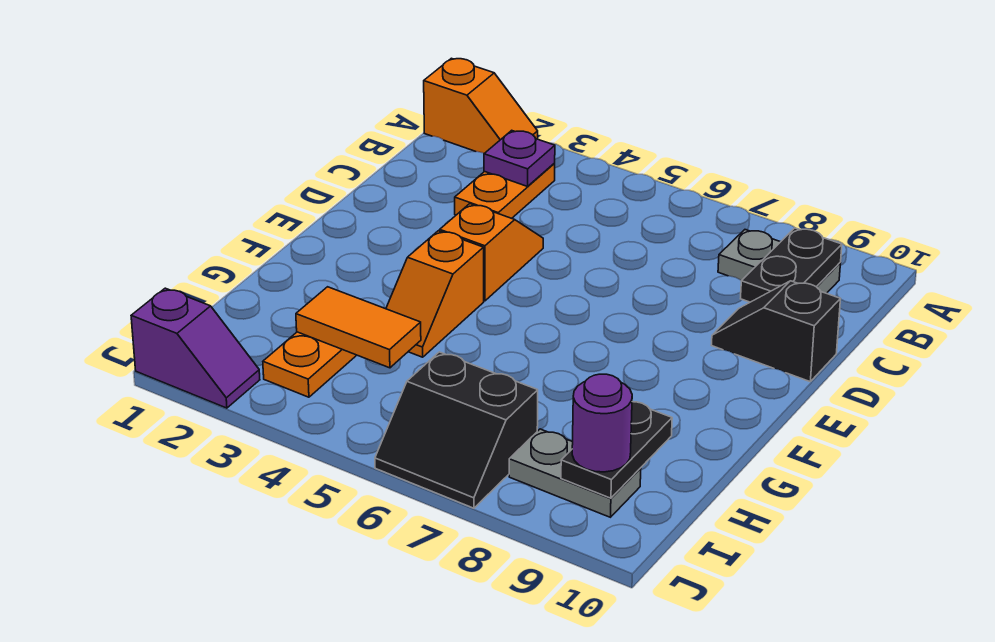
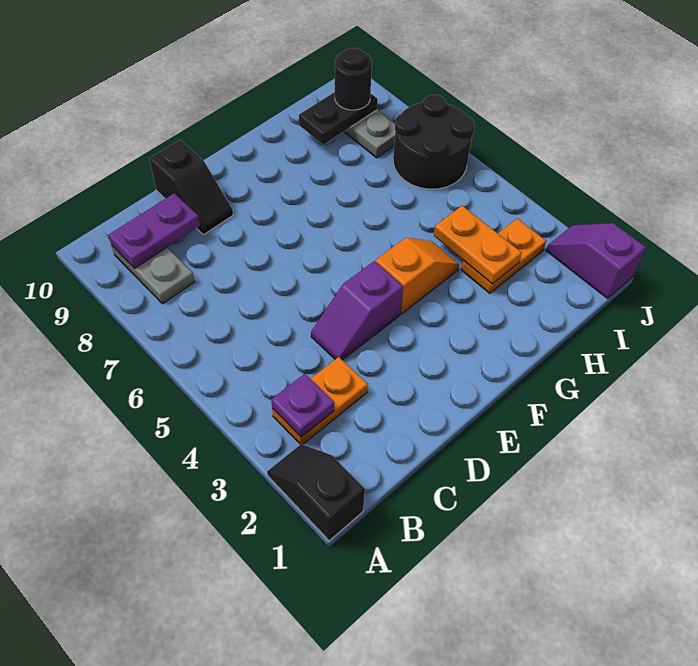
orange 1x2 slope [424,58,538,153] -> black 1x2 slope [267,444,365,541]
black 1x2 plate [741,228,842,302] -> purple 1x2 plate [108,193,200,268]
orange 1x2 slope [440,204,543,301] -> purple 1x2 slope [311,261,403,360]
orange 1x2 tile [296,287,421,368] -> orange 1x2 plate [434,206,522,284]
black 2x2 slope [375,352,538,508] -> black 2x2 round brick [393,95,475,189]
purple 1x1 round brick [572,374,632,472] -> black 1x1 round brick [335,48,372,110]

